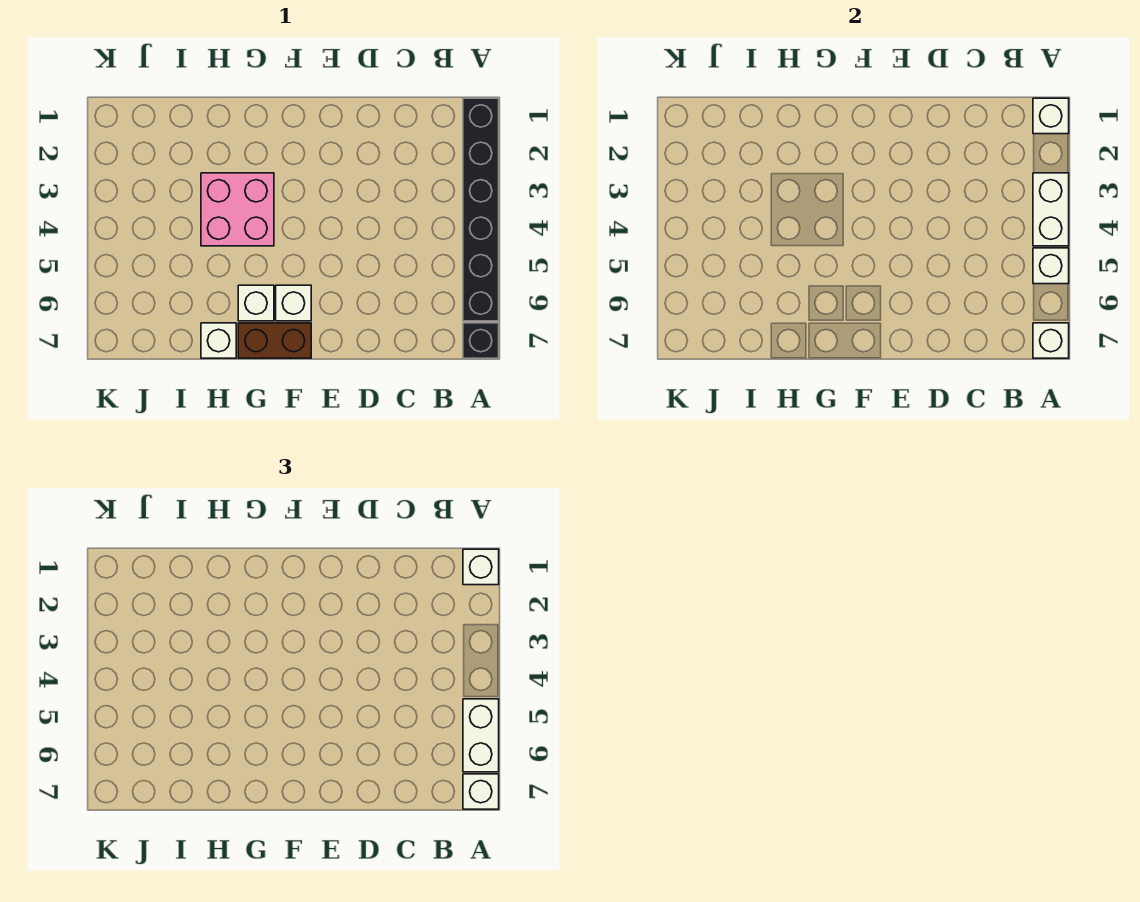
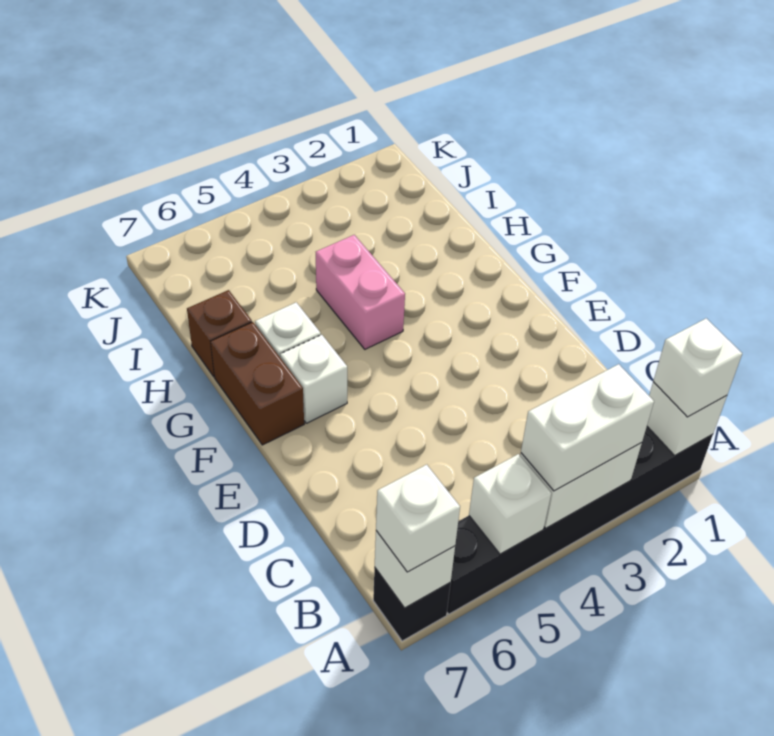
white 1x2 brick [463,699,499,772] -> white 1x2 brick moved to [521,364,654,491]
pink 2x2 brick [201,173,274,246] -> pink 1x2 brick [316,235,405,349]
white 1x1 brick [201,323,236,358] -> brown 1x1 brick [187,290,252,377]

